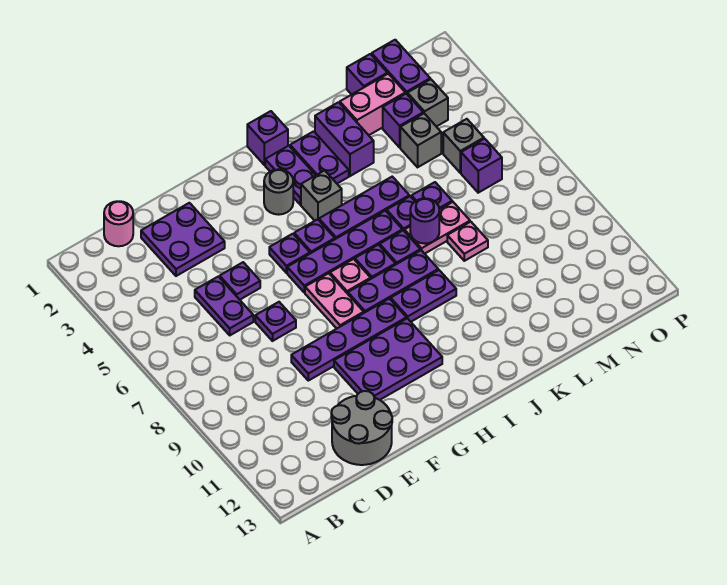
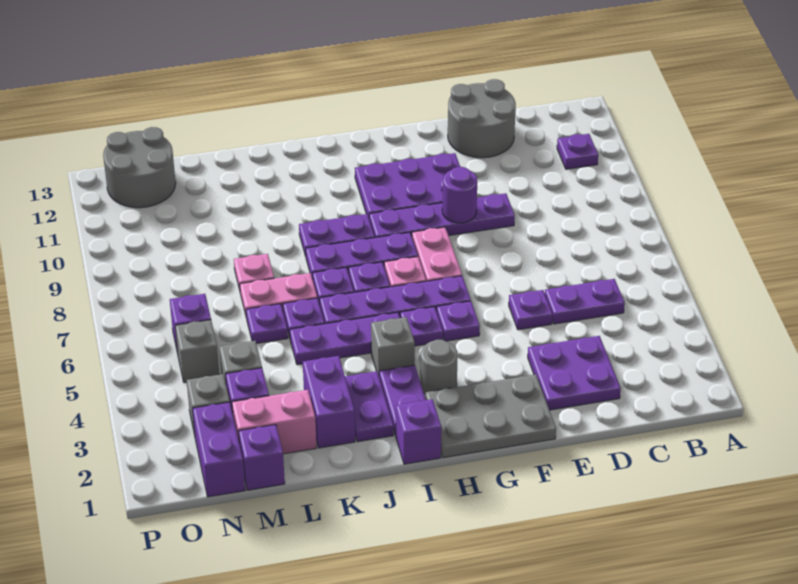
pink 1x1 round brick [104,201,133,246] -> none
purple 1x2 plate [195,276,253,335] -> purple 1x2 plate turned to [545,279,625,324]
purple 1x1 plate [255,302,296,341] -> purple 1x1 plate moved to [557,134,598,169]
none -> grey 2x3 plate [425,374,556,458]
purple 1x1 round brick [410,198,439,244] -> purple 1x1 round brick moved to [442,167,477,223]
none -> grey 2x2 round brick [103,127,176,208]

